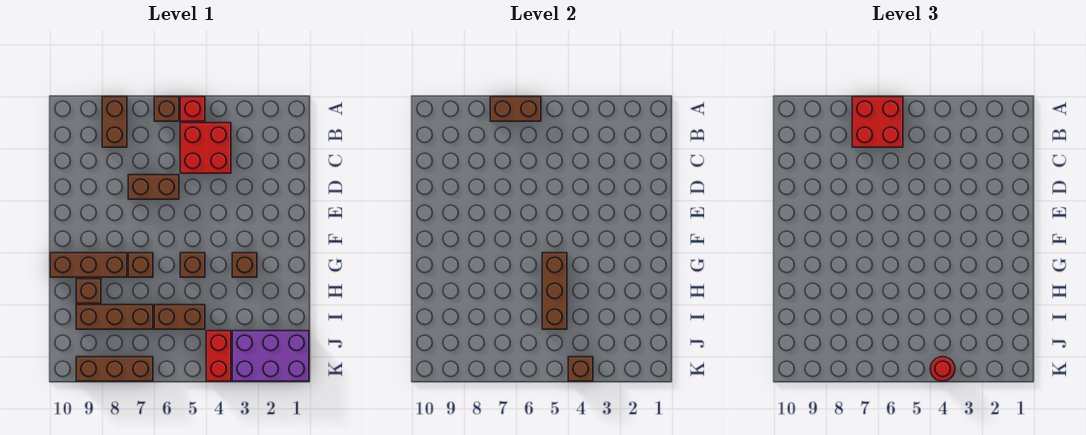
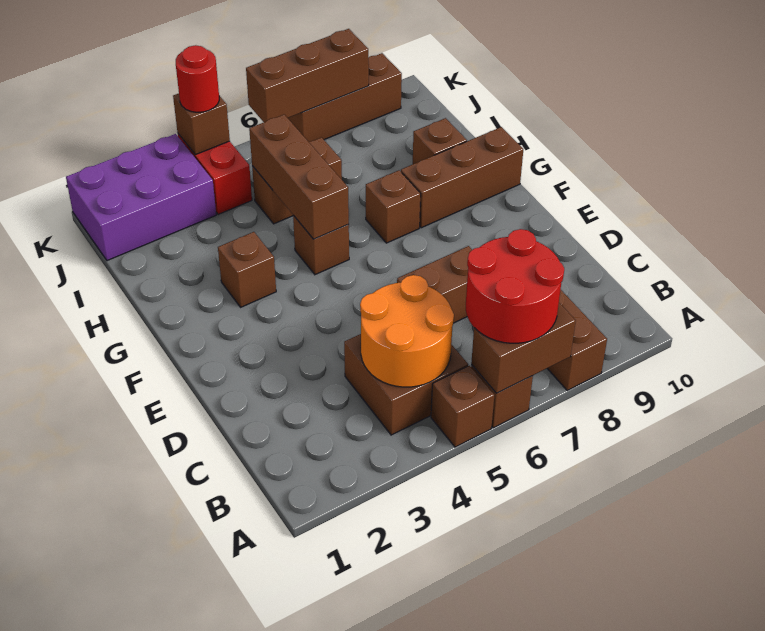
red 1x1 brick [180,97,205,121] -> brown 1x1 brick [431,366,494,447]
red 2x2 brick [852,97,903,147] -> red 2x2 round brick [466,229,564,343]
red 2x2 brick [180,123,231,173] -> brown 2x2 brick [344,334,468,435]
none -> orange 2x2 round brick [360,275,454,387]
brown 1x3 brick [76,305,153,329] -> brown 1x3 brick moved to [246,29,369,122]

